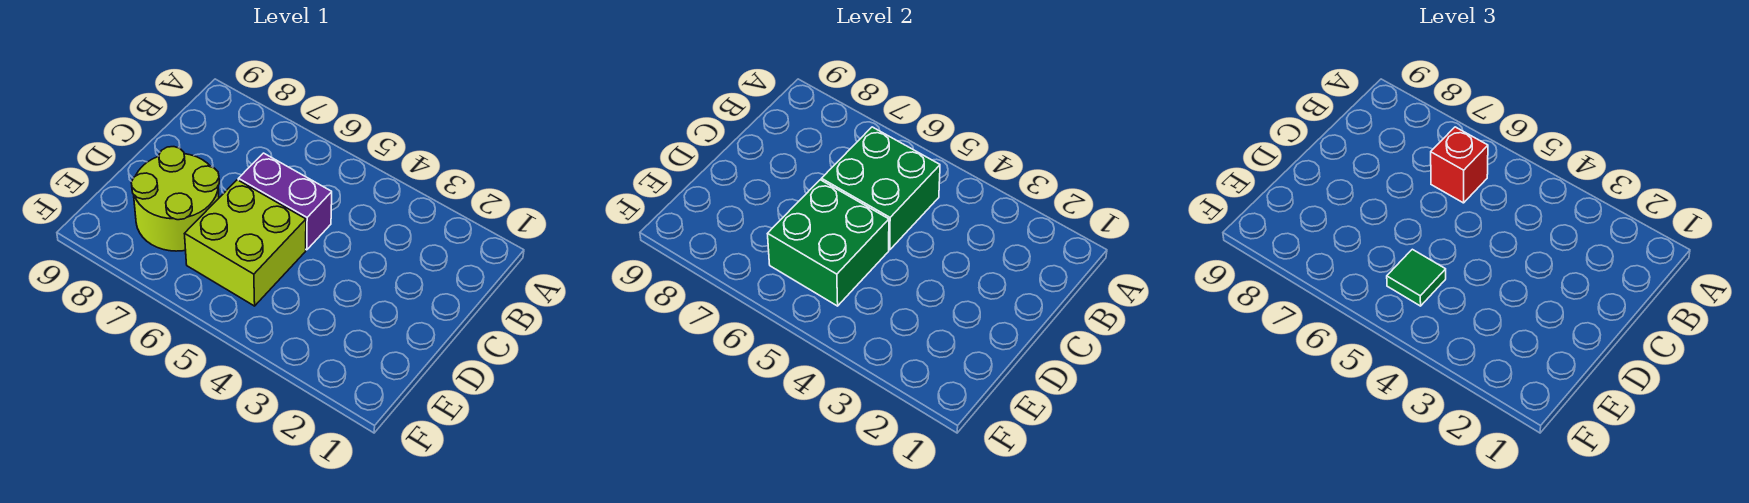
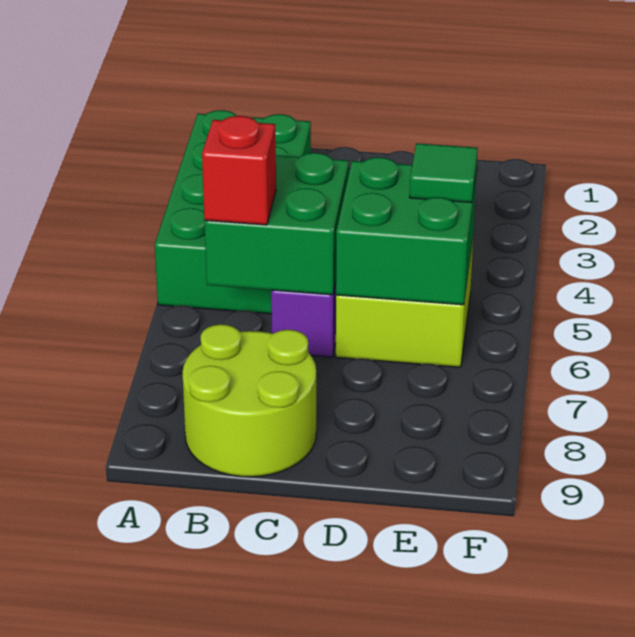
none -> green 2x4 brick [155,110,311,314]
lime 2x2 round brick [131,147,219,251] -> lime 2x2 round brick moved to [182,324,316,477]

